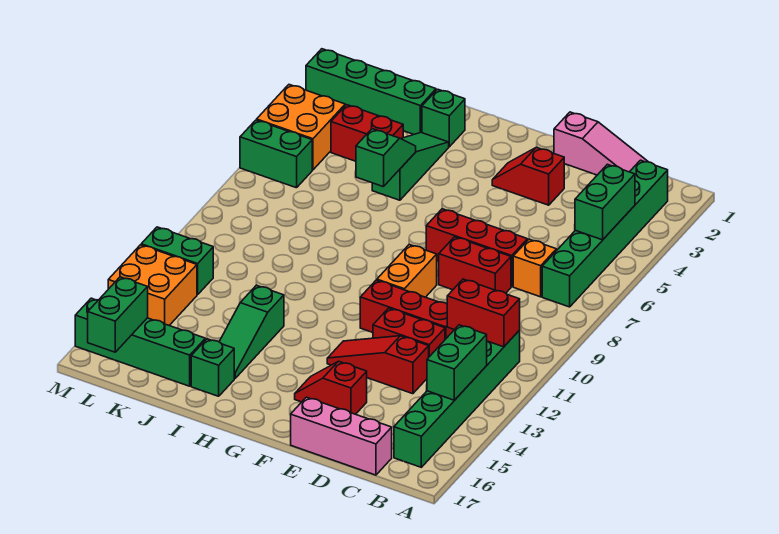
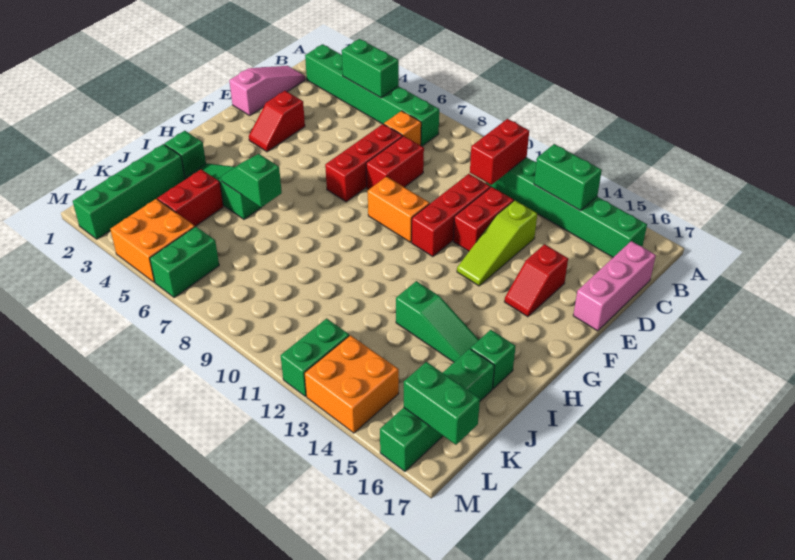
red 1x3 slope [327,336,429,394] -> lime 1x3 slope [457,200,537,286]

